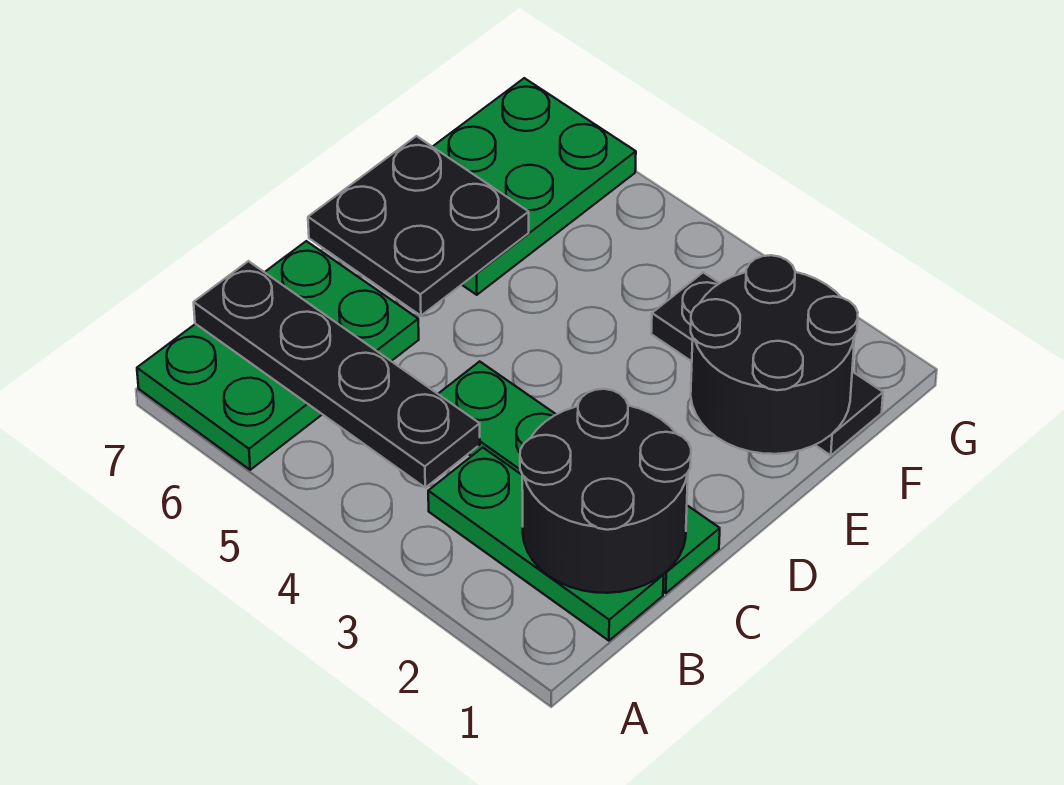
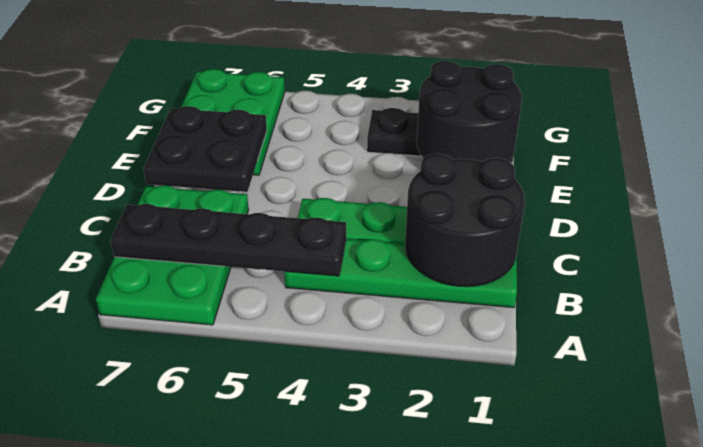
green 1x3 plate [428,448,664,641] -> green 1x4 plate [284,239,517,308]

